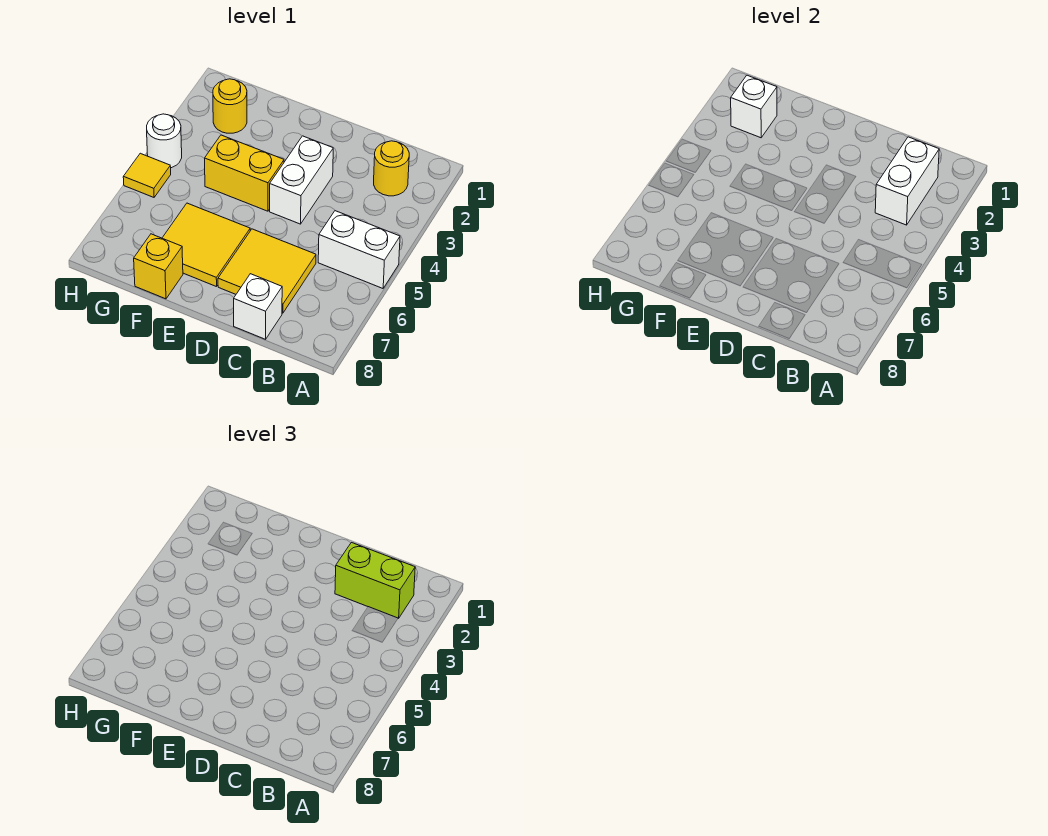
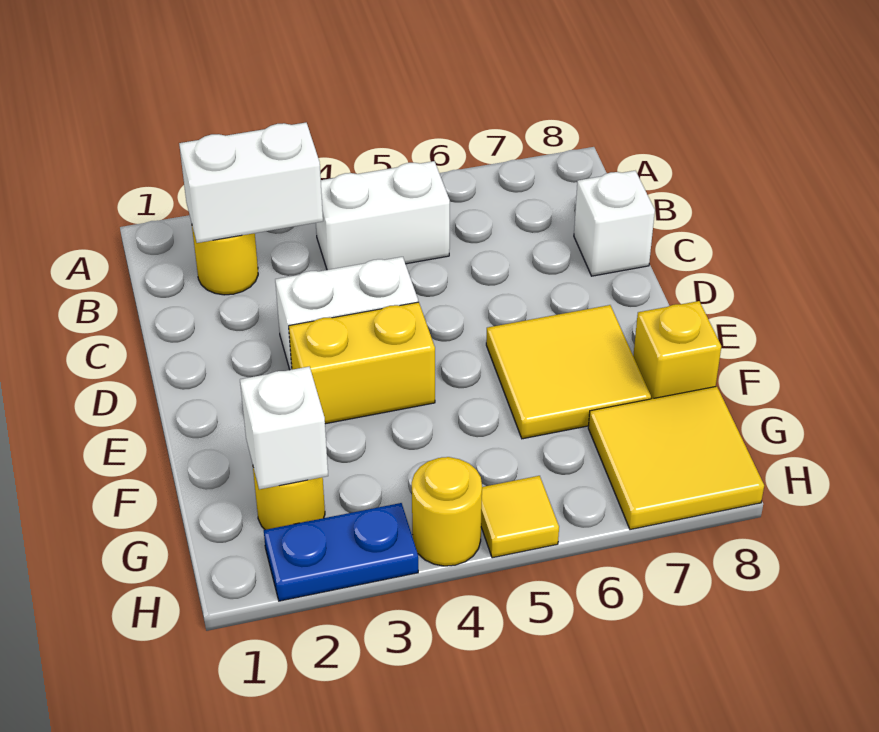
white 1x2 brick [318,211,400,288] -> white 1x2 brick turned to [316,161,450,270]
lime 1x2 brick [335,543,415,618] -> none
yellow 2x2 tile [218,229,316,313] -> yellow 2x2 tile moved to [588,386,764,530]
yellow 1x2 brick [205,135,284,211] -> yellow 1x2 brick turned to [289,302,435,424]
none -> blue 1x2 plate [264,503,418,601]
white 1x1 round brick [147,114,182,168] -> yellow 1x1 round brick [412,457,482,566]

